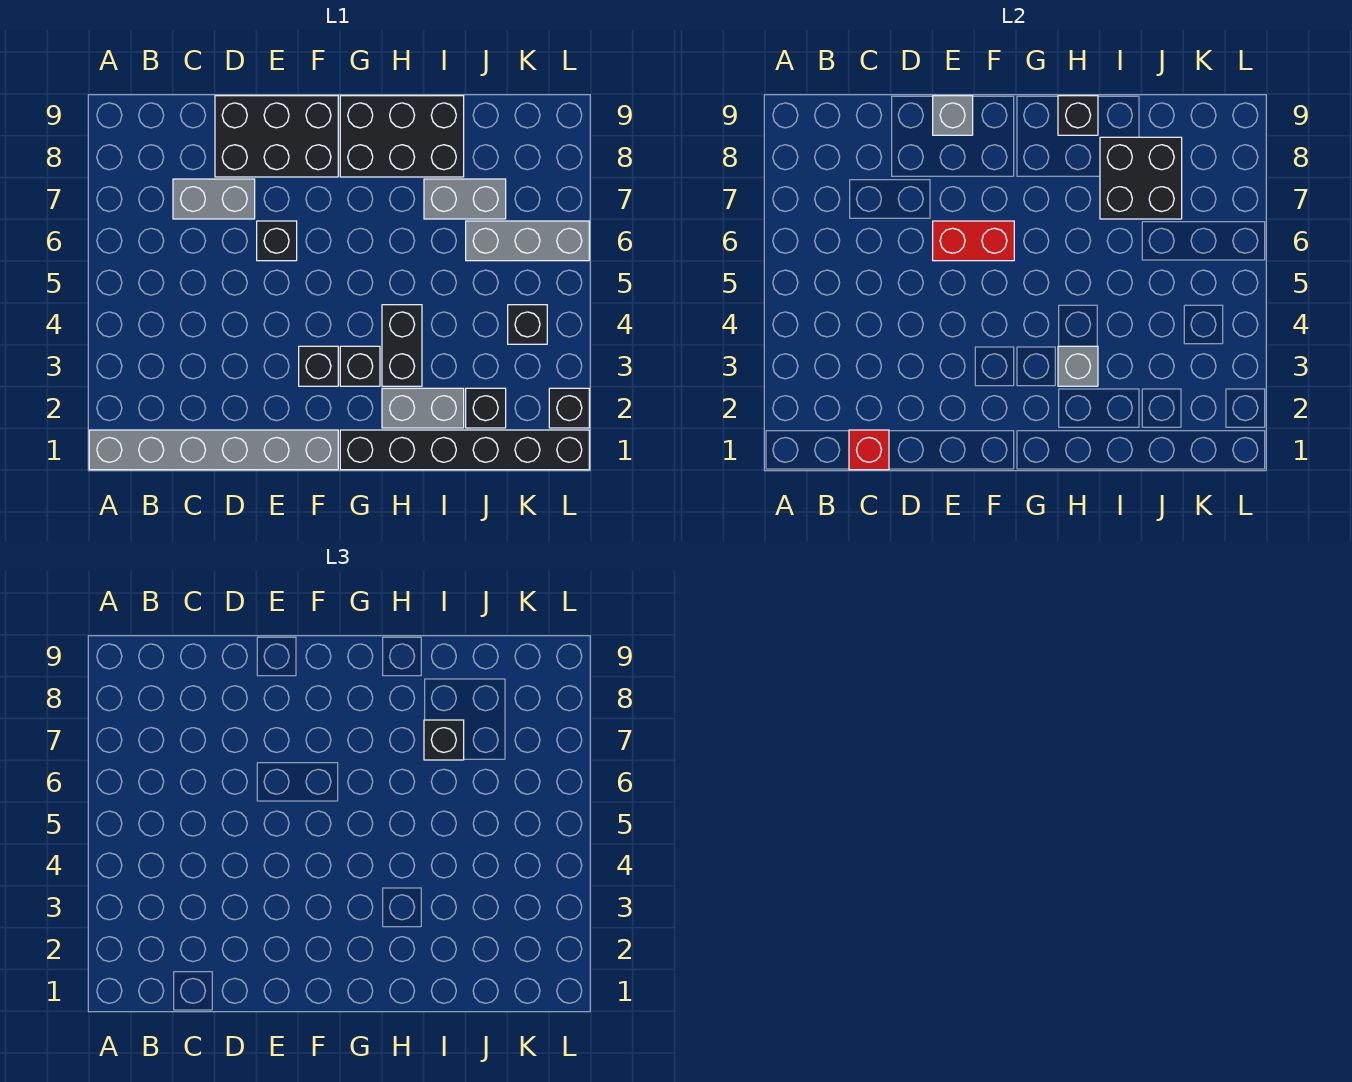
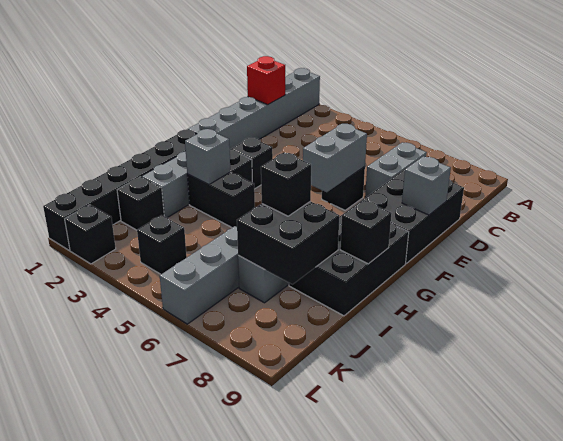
red 1x2 brick [933,221,1014,261] -> grey 1x2 brick [303,124,367,192]

